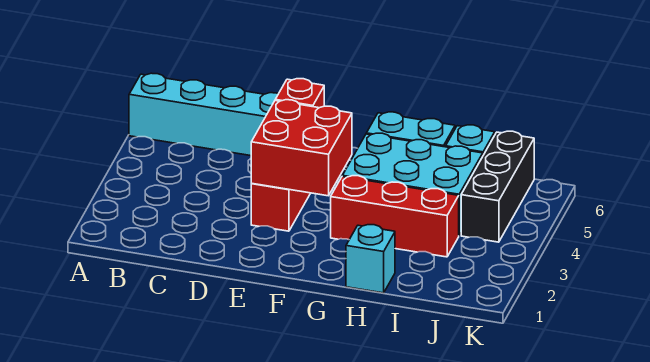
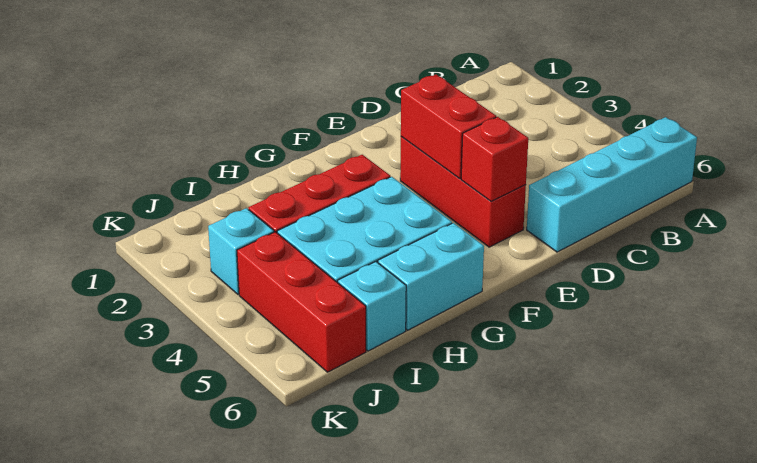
red 2x2 brick [251,100,352,196] -> red 1x2 brick [401,75,496,178]
cyan 1x1 brick [346,225,395,293] -> cyan 1x1 brick moved to [208,208,274,294]
black 1x3 brick [461,131,534,242] -> red 1x3 brick [237,232,366,372]

